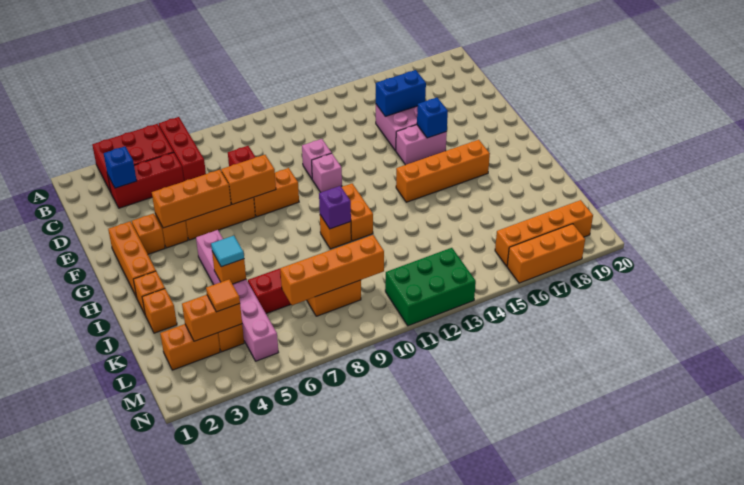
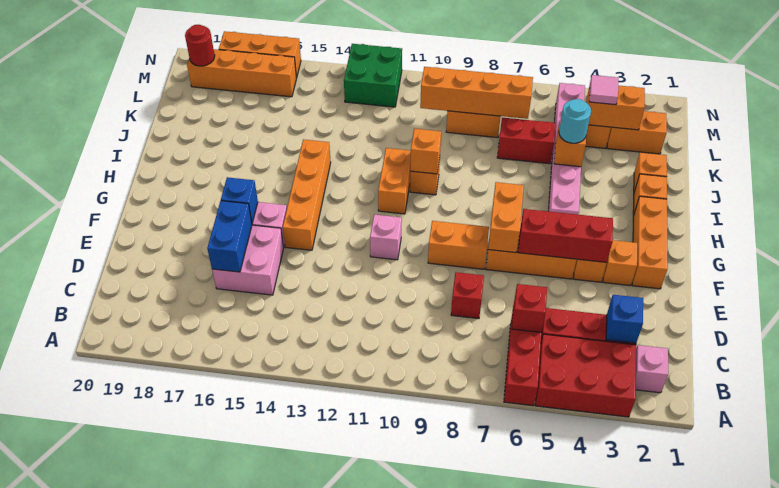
none -> red 1x1 brick [512,284,547,332]
blue 1x2 brick [376,70,426,116] -> blue 1x2 brick turned to [207,201,252,272]
pink 1x1 brick [302,139,331,179] -> pink 1x1 brick moved to [636,345,668,393]
orange 1x3 brick [152,170,231,228] -> red 1x3 brick [518,209,613,263]
orange 1x2 brick [221,155,276,204] -> orange 1x2 brick turned to [488,182,524,253]
orange 1x4 brick [396,140,490,202] -> orange 1x4 brick turned to [283,139,331,250]
purple 1x1 brick [319,186,351,229] -> orange 1x1 brick [410,129,441,174]
cyan 1x1 tile [211,235,244,267] -> cyan 1x1 round brick [559,99,591,143]
orange 1x1 tile [206,279,240,312] -> pink 1x1 tile [589,75,618,105]
green 2x3 brick [385,248,476,326] -> green 2x2 brick [344,44,402,107]
none -> red 1x1 round brick [185,25,215,66]

